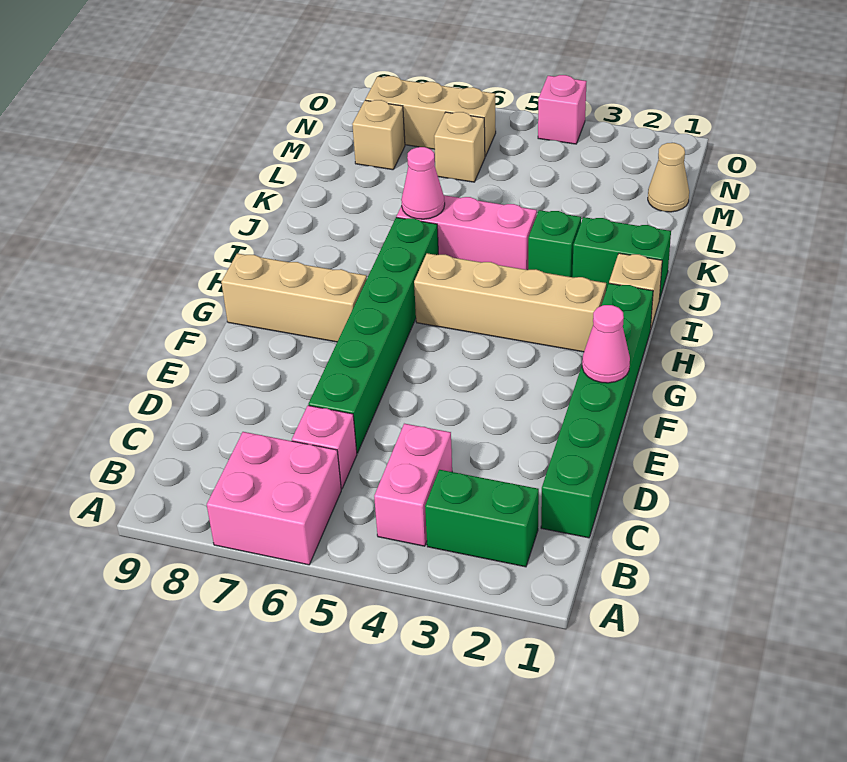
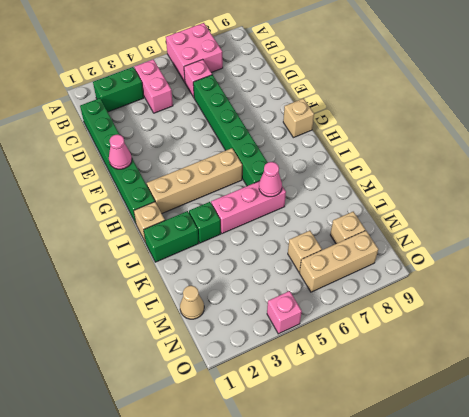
tan 1x3 brick [221,253,367,342] -> tan 1x1 brick [283,98,314,138]

